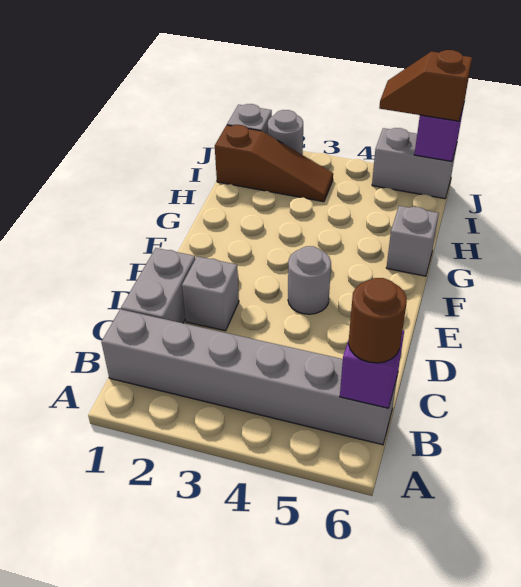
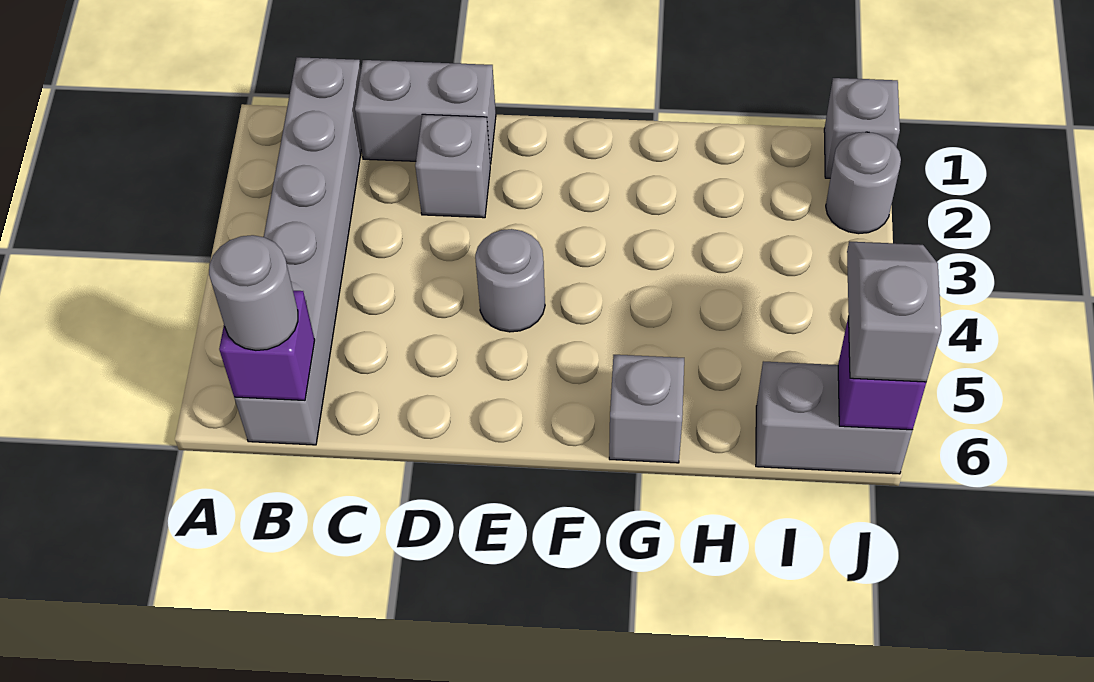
brown 1x1 round brick [348,278,407,363] -> grey 1x1 round brick [209,235,298,350]
brown 1x3 slope [215,125,333,202] -> none
grey 1x2 brick [372,128,457,199] -> grey 1x2 brick turned to [756,361,912,474]
brown 1x2 slope [379,50,472,121] -> grey 1x2 slope [847,241,941,382]

